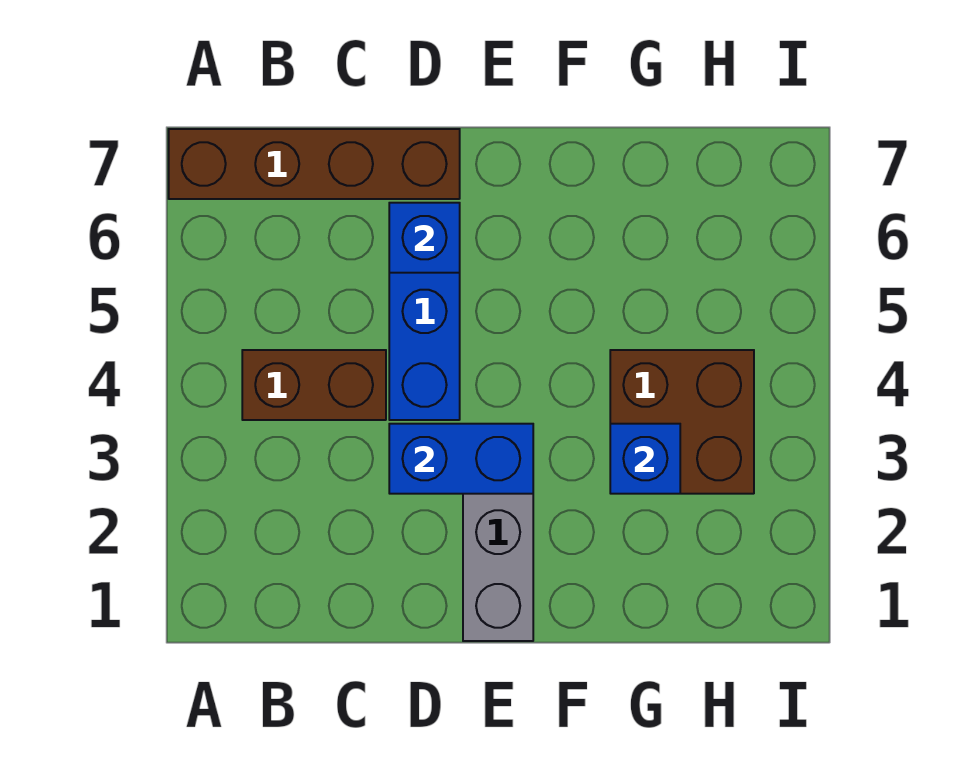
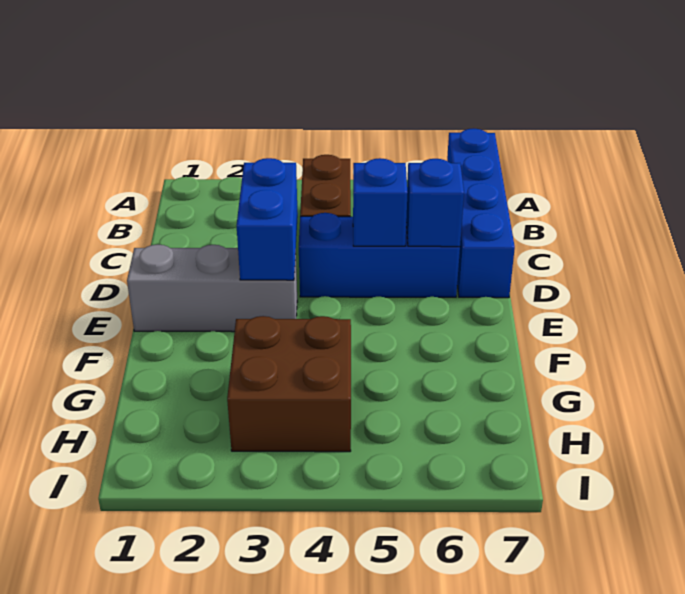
brown 1x4 brick [169,129,460,199] -> blue 1x4 brick [447,128,515,298]
blue 1x1 brick [610,424,680,494] -> blue 1x1 brick moved to [353,158,408,246]

